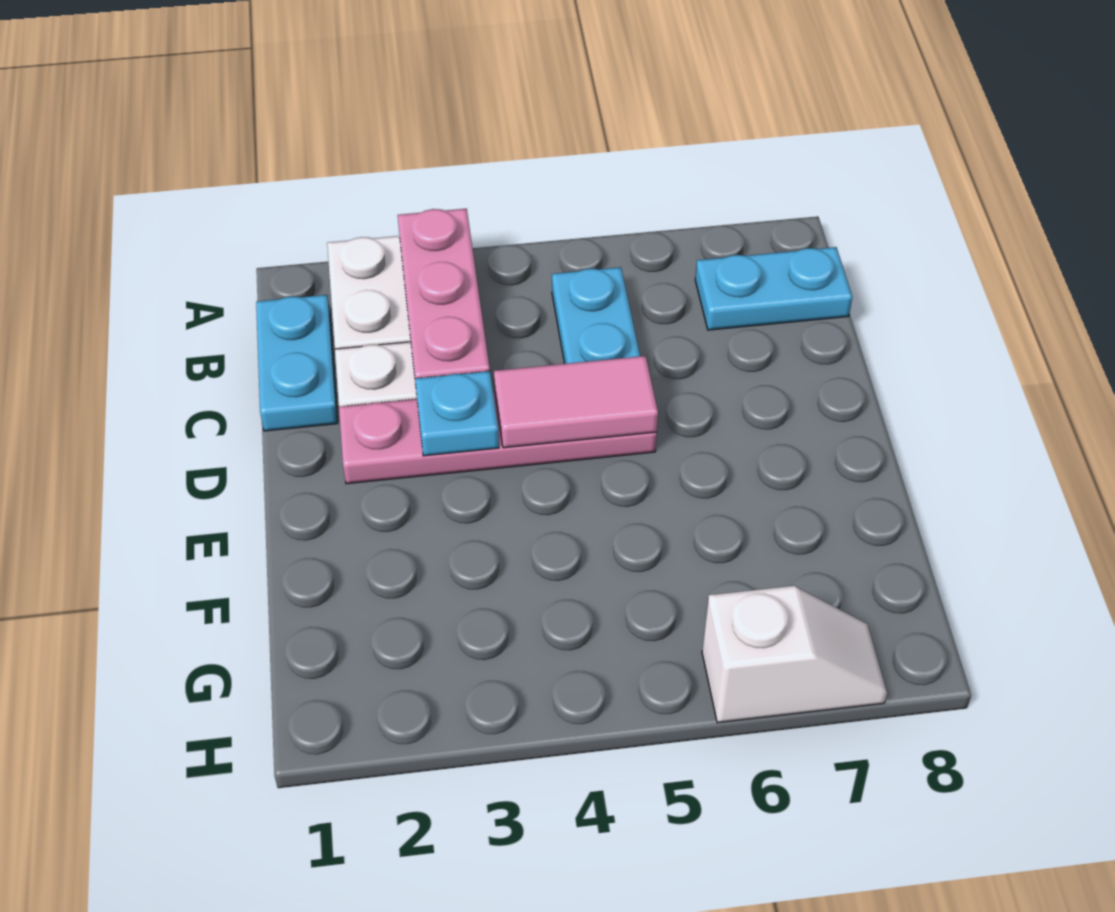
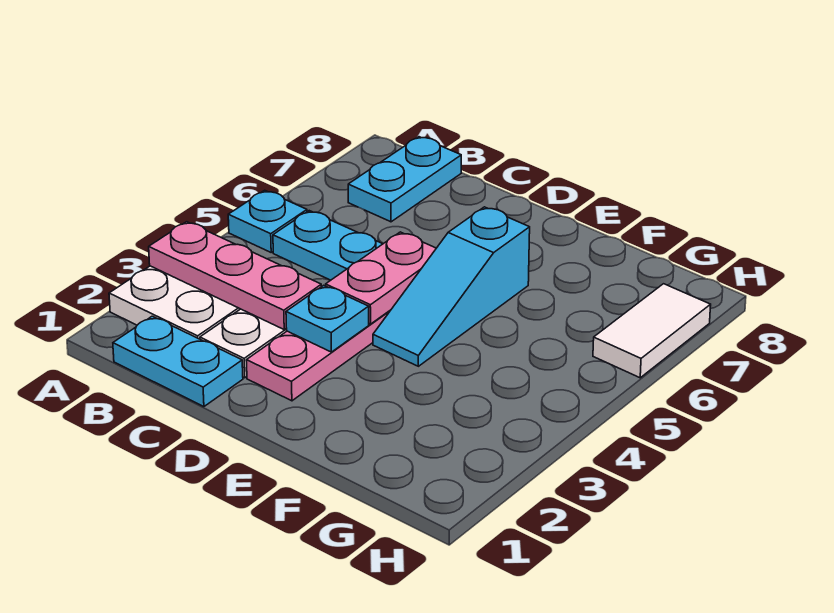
none -> cyan 1x1 plate [228,190,307,252]
pink 1x2 tile [494,356,658,448] -> pink 1x2 plate [326,232,436,324]
none -> cyan 1x3 slope [373,207,530,366]
white 1x2 slope [702,586,887,723] -> white 1x2 tile [593,284,711,378]

